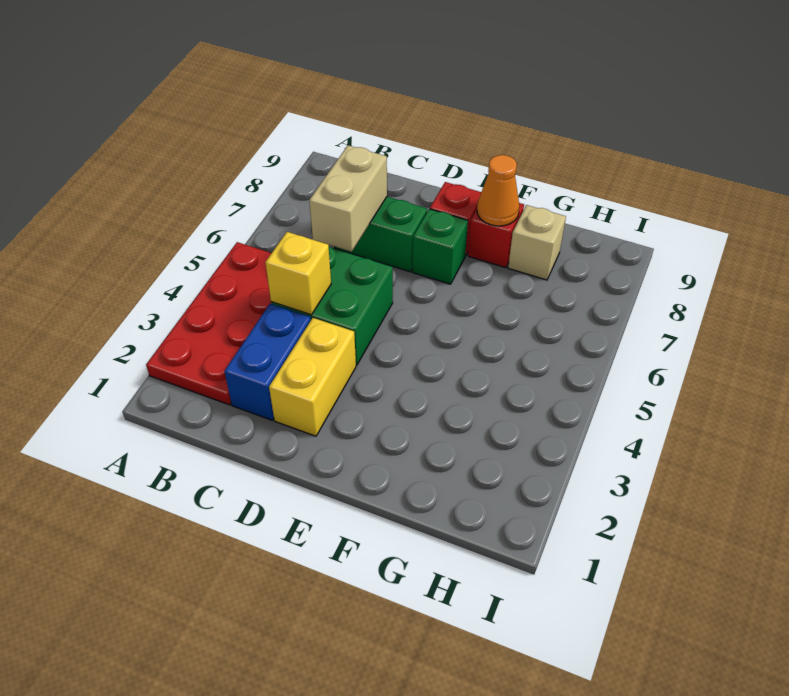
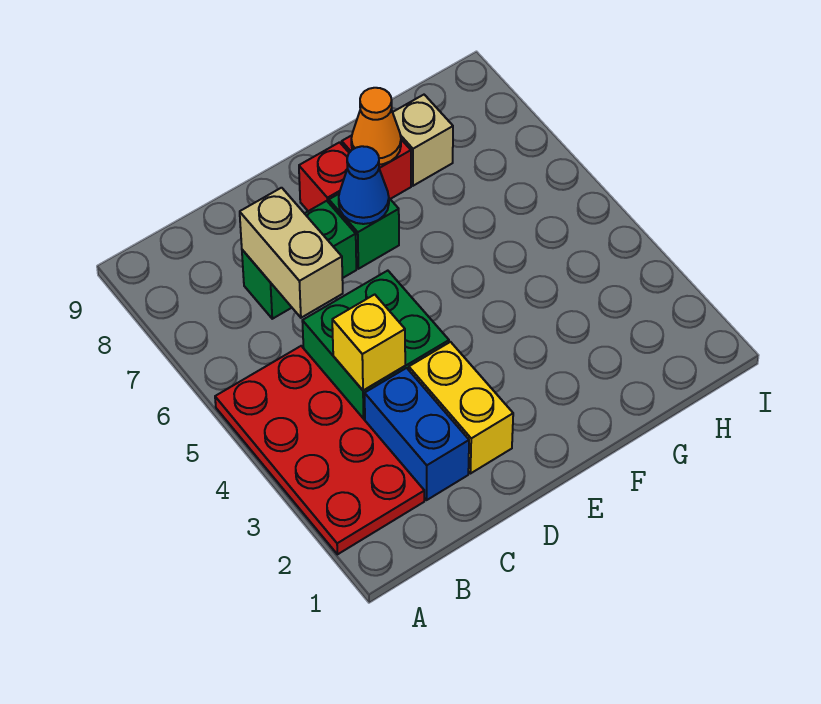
none -> blue 1x1 cone [339,146,389,224]

